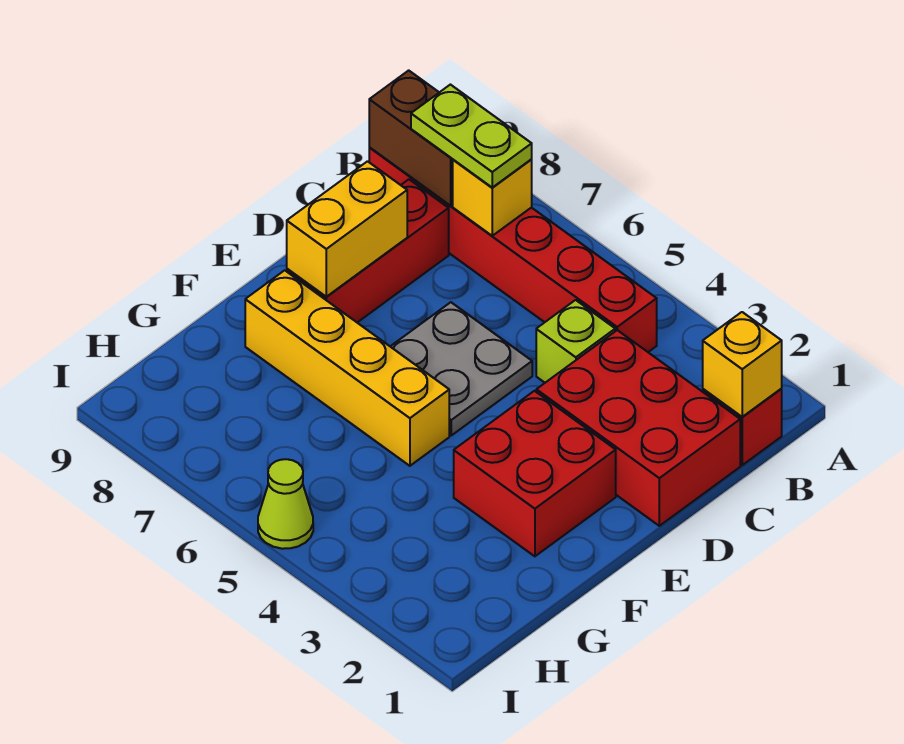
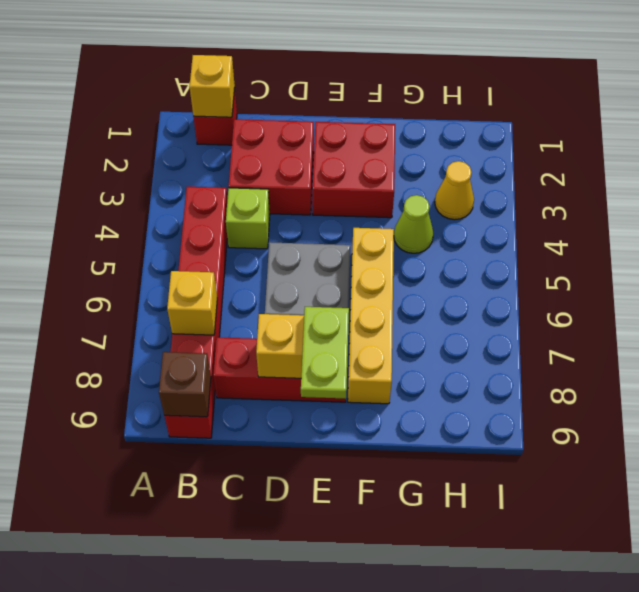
lime 1x2 plate [411,85,532,187] -> lime 1x2 plate moved to [301,307,349,399]
brown 1x2 brick [369,70,453,206] -> brown 1x1 brick [159,352,211,417]
red 2x3 brick [536,330,740,526] -> red 2x2 brick [229,119,314,215]
none -> yellow 1x1 cone [435,161,474,220]
lime 1x1 cone [258,459,313,549] -> lime 1x1 cone moved to [394,195,433,253]

